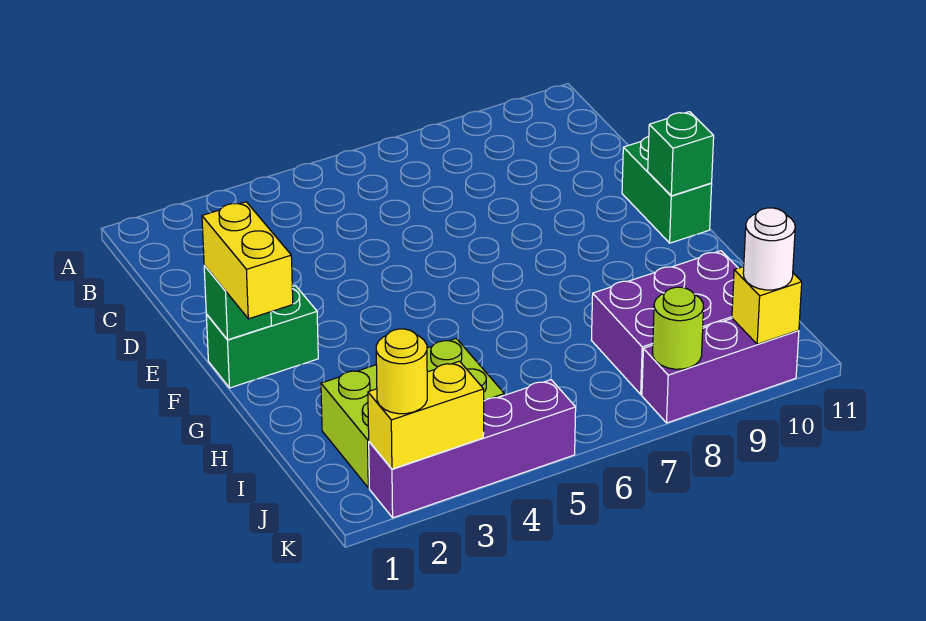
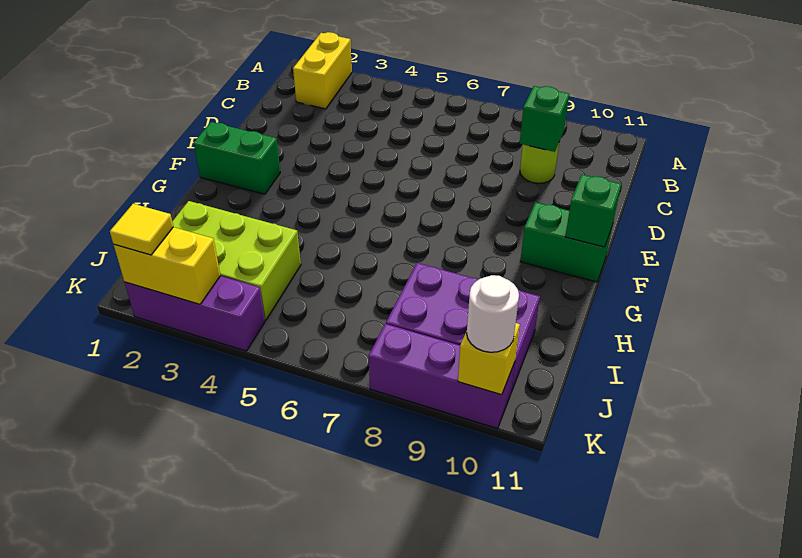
green 1x2 brick [622,137,712,243] -> green 1x2 brick turned to [520,202,613,282]
green 1x1 brick [204,265,271,340] -> green 1x1 brick moved to [520,86,569,152]
yellow 1x2 brick [202,202,293,319] -> yellow 1x2 brick moved to [293,32,352,109]
purple 1x4 brick [369,380,576,518] -> purple 1x3 brick [125,276,265,351]
yellow 1x1 round brick [376,329,427,414] -> yellow 1x1 tile [110,204,173,255]
lime 1x1 round brick [653,287,704,369] -> lime 1x1 round brick moved to [520,143,559,183]

